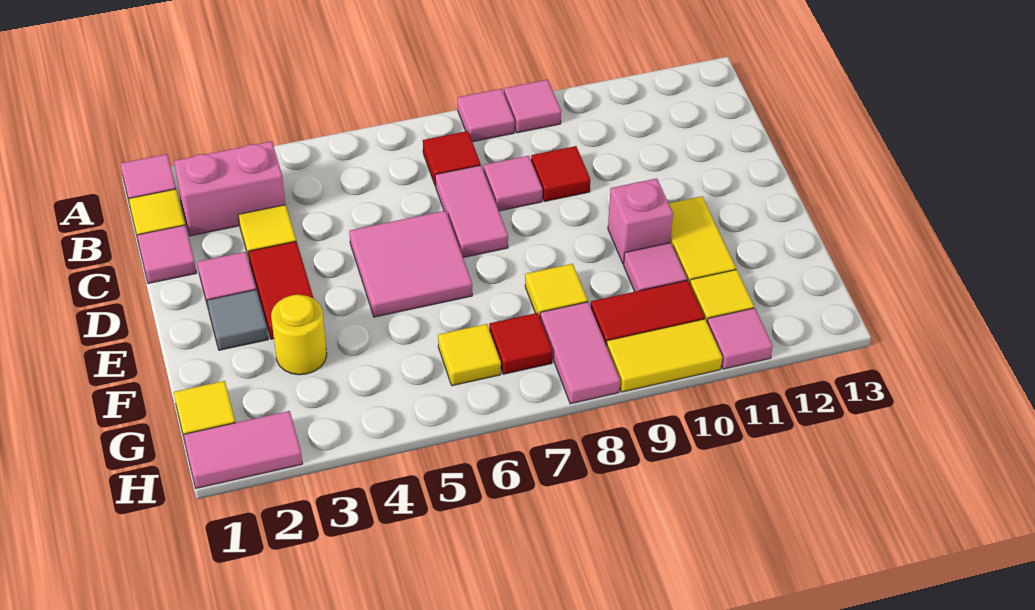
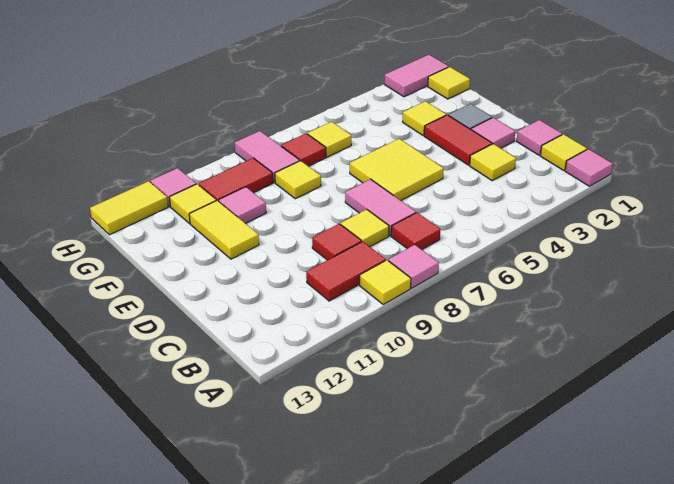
pink 1x1 tile [504,80,561,133] -> yellow 1x1 tile [360,260,411,304]
pink 1x2 brick [174,141,285,236] -> none
none -> red 1x2 tile [306,242,386,301]
pink 1x1 tile [484,156,542,211] -> yellow 1x1 tile [341,209,389,247]
pink 2x2 tile [349,211,472,317] -> yellow 2x2 tile [350,139,444,200]
pink 1x1 brick [608,178,673,264] -> none
yellow 1x1 round brick [271,295,327,375] -> yellow 1x1 tile [403,101,446,135]
yellow 1x2 tile [607,319,722,392] -> yellow 1x2 tile moved to [90,181,168,235]

